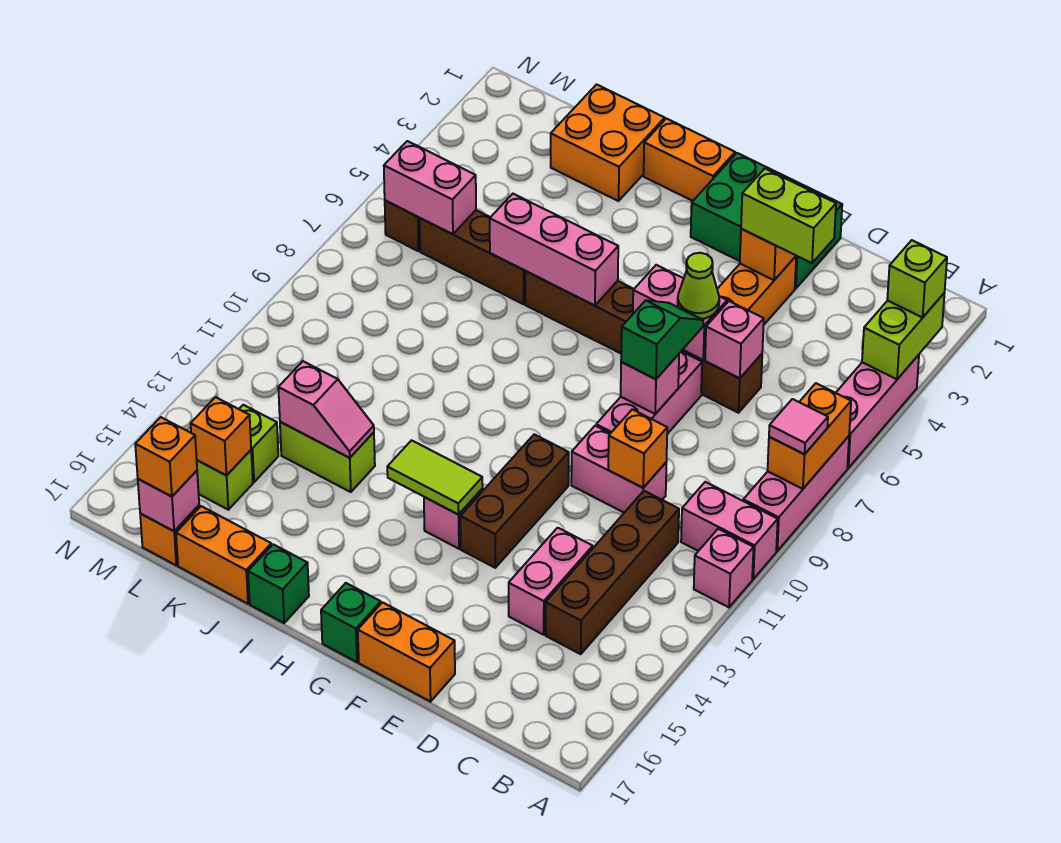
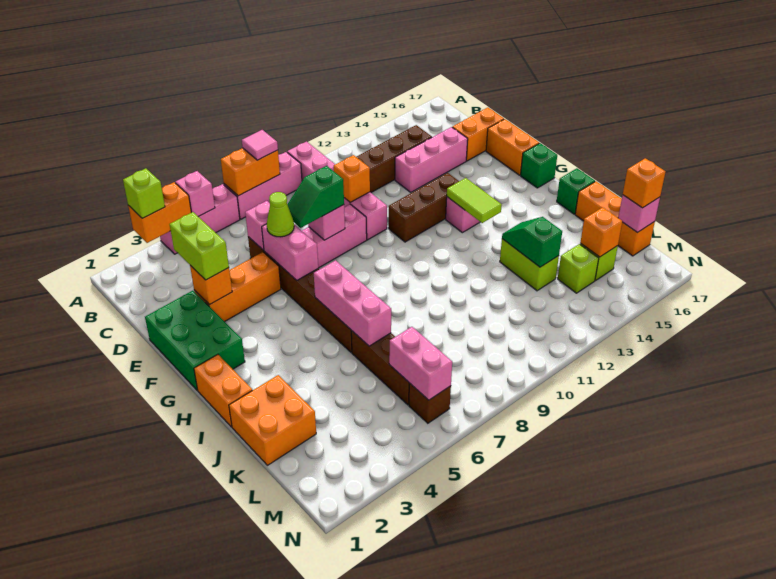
lime 1x2 brick [862,293,945,379] -> orange 1x2 brick [128,182,191,243]
pink 1x1 brick [694,529,754,607] -> pink 1x1 brick moved to [175,171,215,217]
pink 1x2 brick [509,528,593,635] -> pink 1x3 brick [395,127,468,192]
none -> orange 1x2 brick [452,108,504,161]
pink 1x2 slope [278,361,374,458] -> green 1x2 slope [502,217,562,267]

